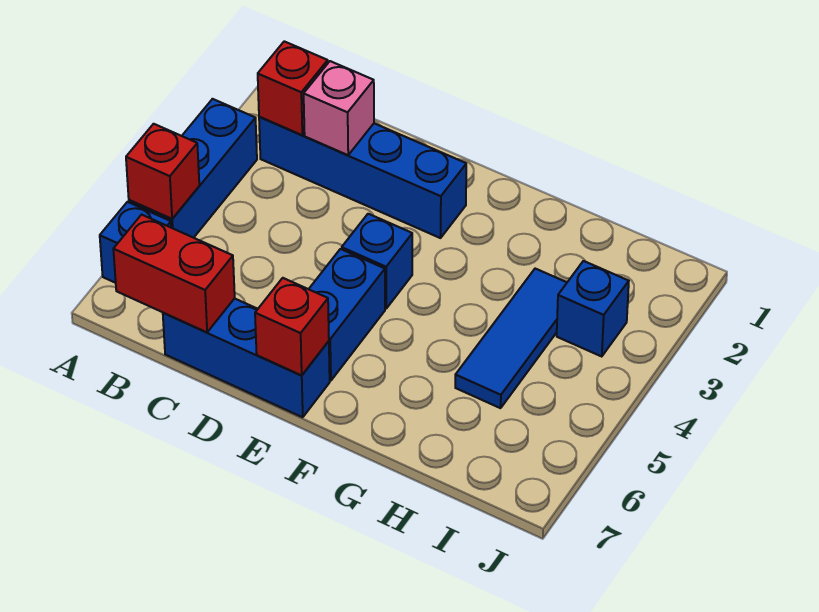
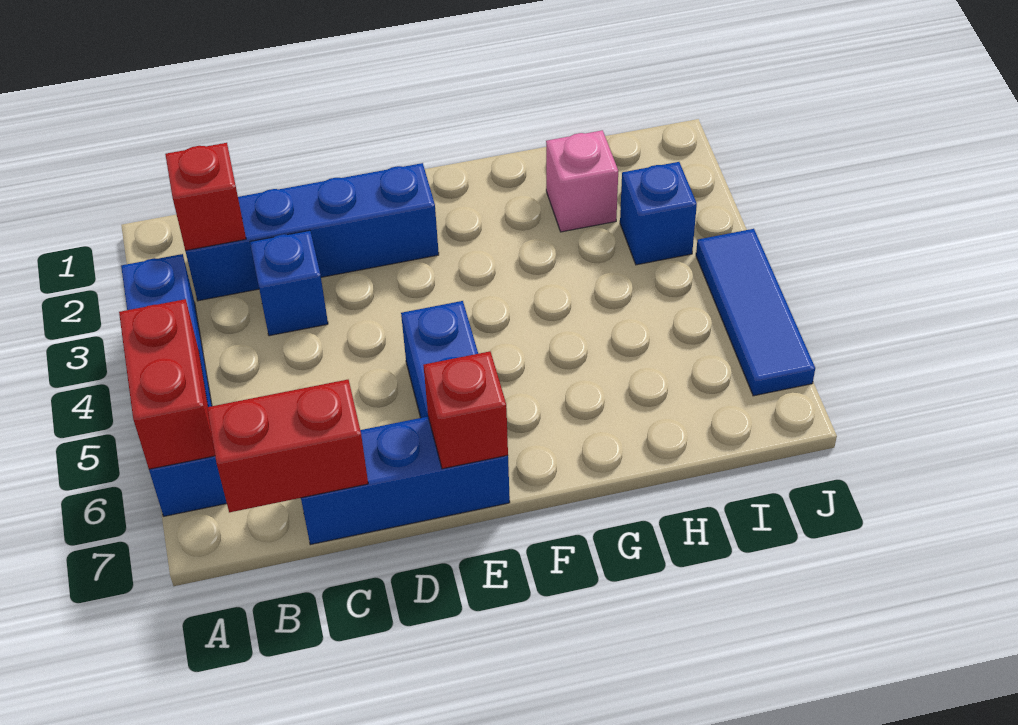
red 1x1 brick [126,124,199,219] -> red 1x2 brick [119,299,215,469]
pink 1x1 brick [304,61,374,155] -> pink 1x1 brick moved to [546,130,618,232]
blue 1x1 brick [342,214,412,308] -> blue 1x1 brick moved to [250,230,328,336]
blue 1x3 tile [455,269,567,408] -> blue 1x3 tile moved to [696,229,815,396]

